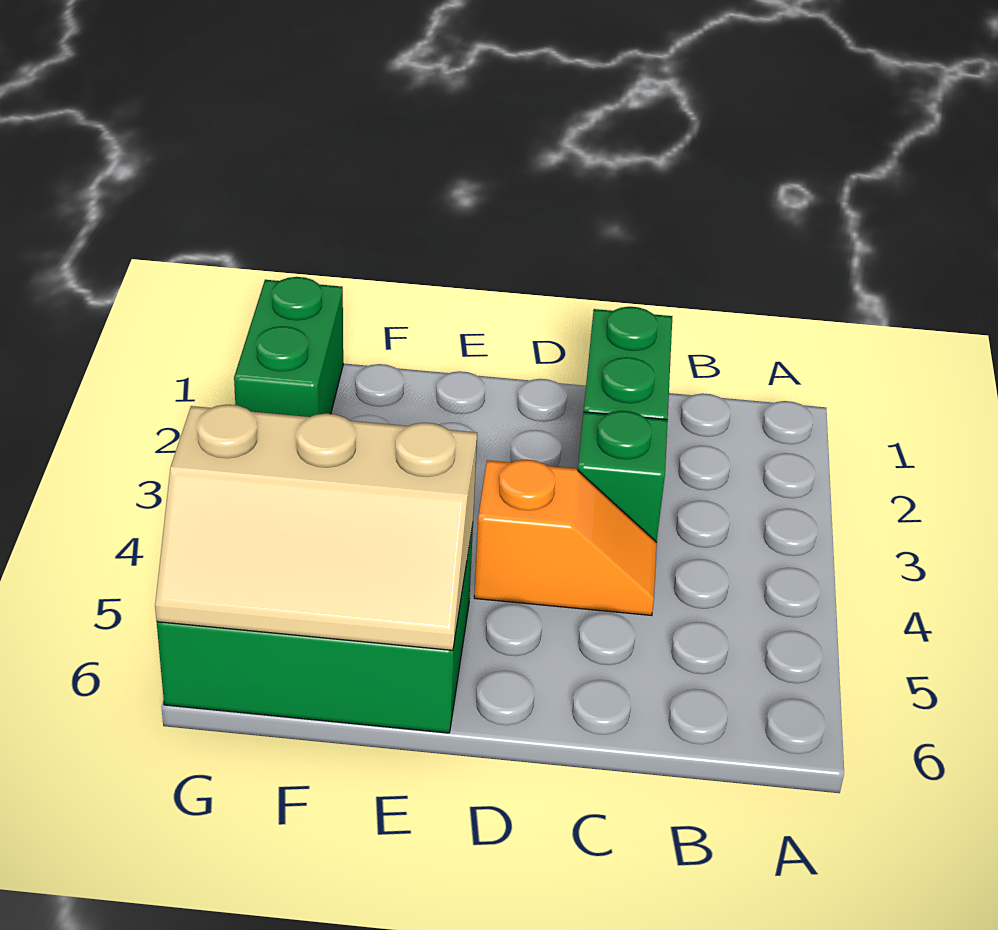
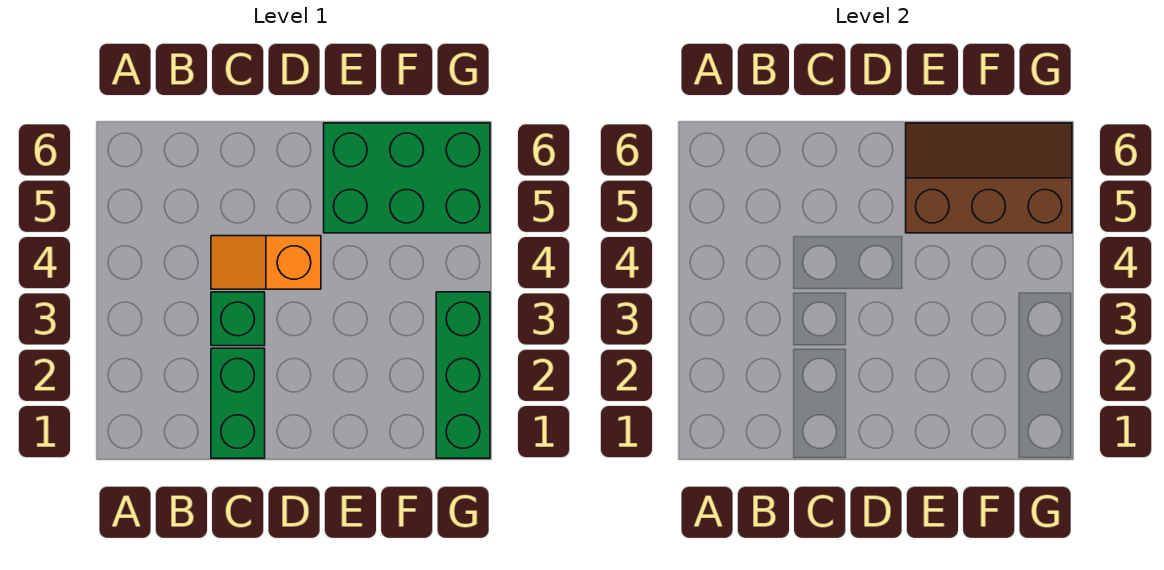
tan 2x3 slope [155,405,477,650] -> brown 2x3 slope [906,123,1072,233]
green 1x2 brick [234,277,343,417] -> green 1x3 brick [436,292,490,458]

